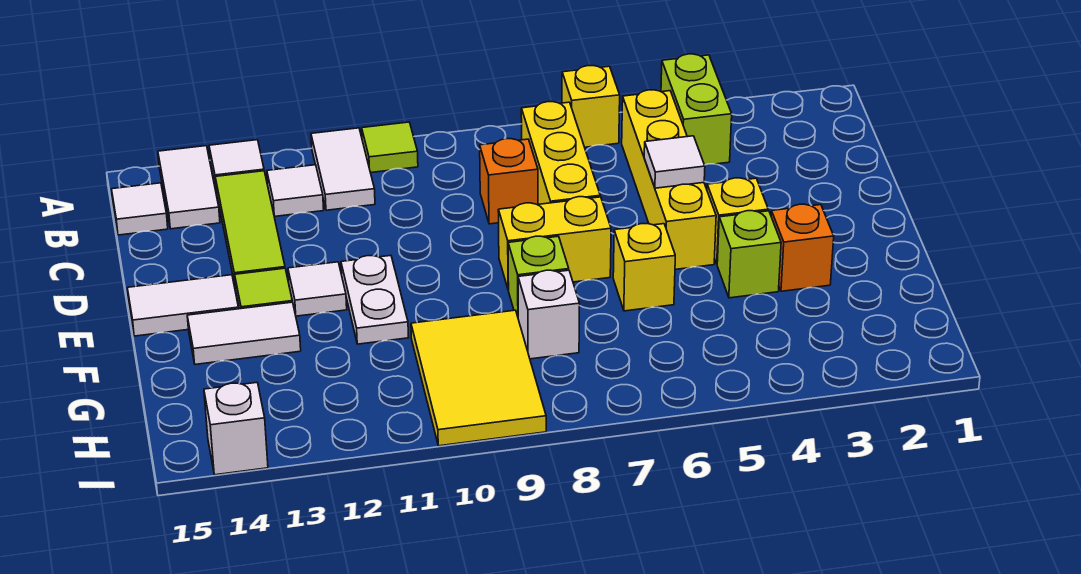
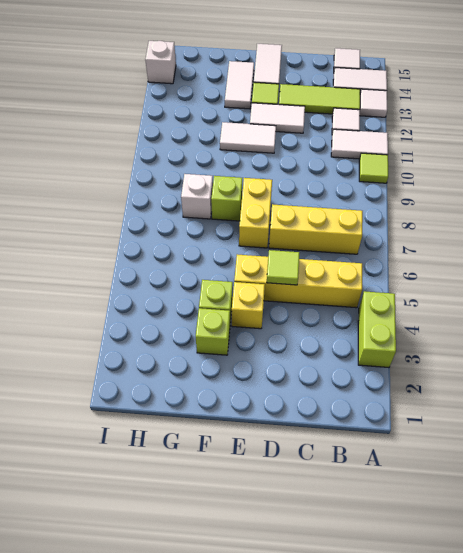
lime 1x2 brick [661,54,732,165] -> lime 1x2 brick turned to [358,291,396,367]
yellow 1x1 brick [562,66,620,147] -> none
orange 1x1 brick [480,139,538,224] -> none
white 1x1 tile [644,136,705,188] -> lime 1x1 tile [267,250,299,285]
white 1x2 plate [341,256,409,344] -> white 1x2 tile [220,122,276,153]
white 1x1 tile [288,262,347,316] -> white 1x2 tile [250,103,305,133]
orange 1x1 brick [771,204,834,291] -> lime 1x1 brick [196,308,230,355]
yellow 1x1 brick [613,224,675,311] -> none
yellow 2x3 tile [411,310,546,446] -> none

